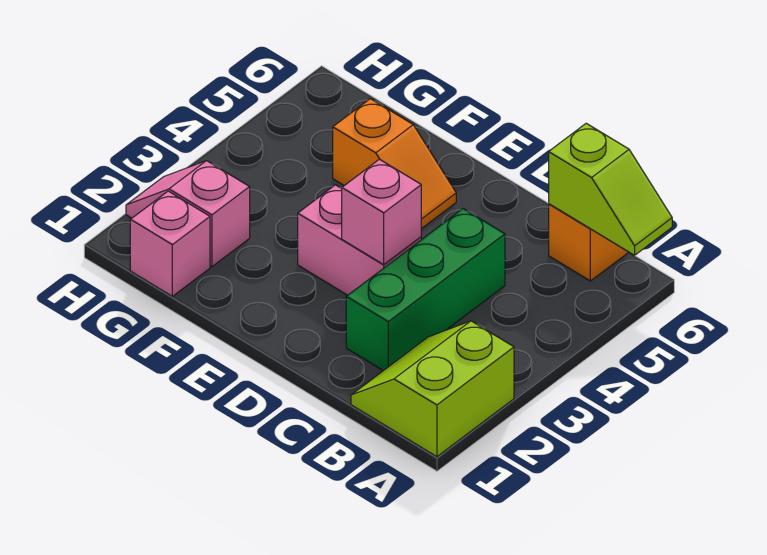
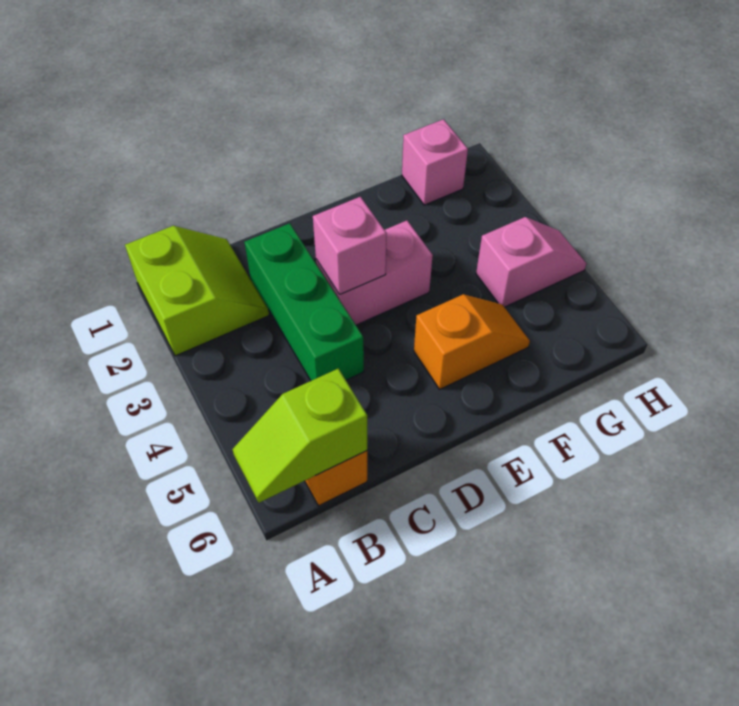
orange 1x2 slope [333,99,456,229] -> orange 1x2 slope turned to [414,294,530,389]
pink 1x2 slope [126,161,250,267] -> pink 1x2 slope moved to [476,217,587,307]

